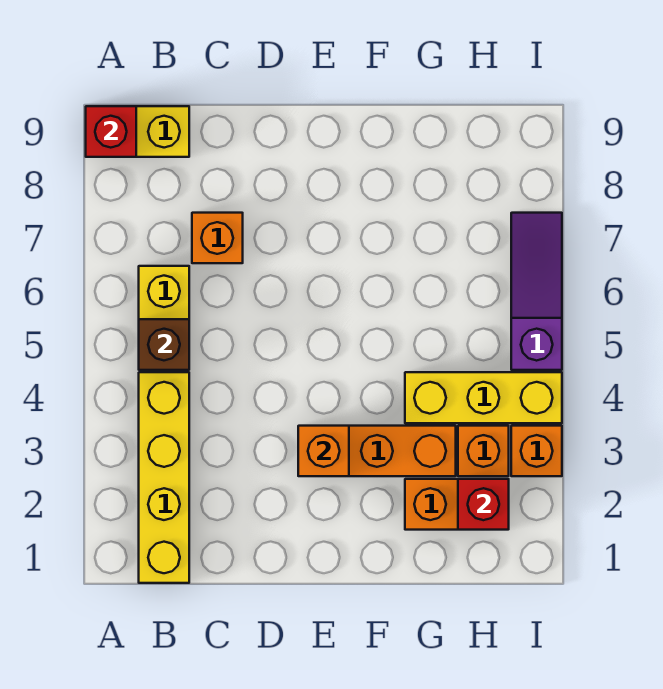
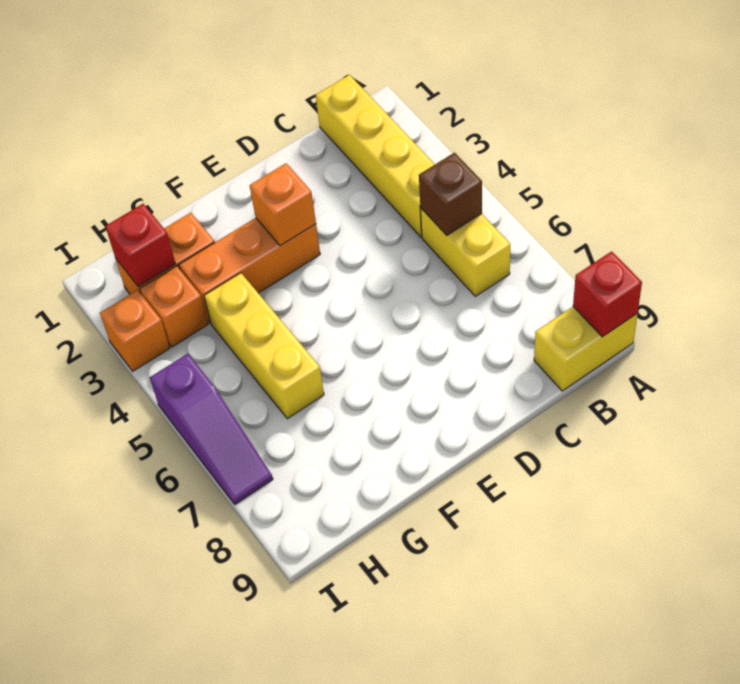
orange 1x1 brick [192,213,243,263] -> none
yellow 1x3 brick [405,372,562,423] -> yellow 1x3 brick turned to [204,273,324,419]

